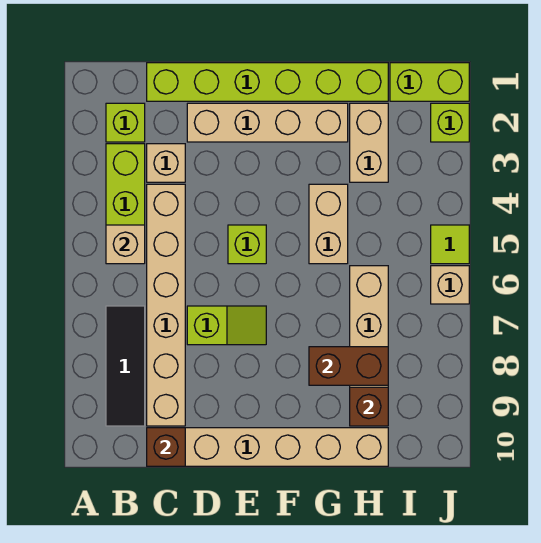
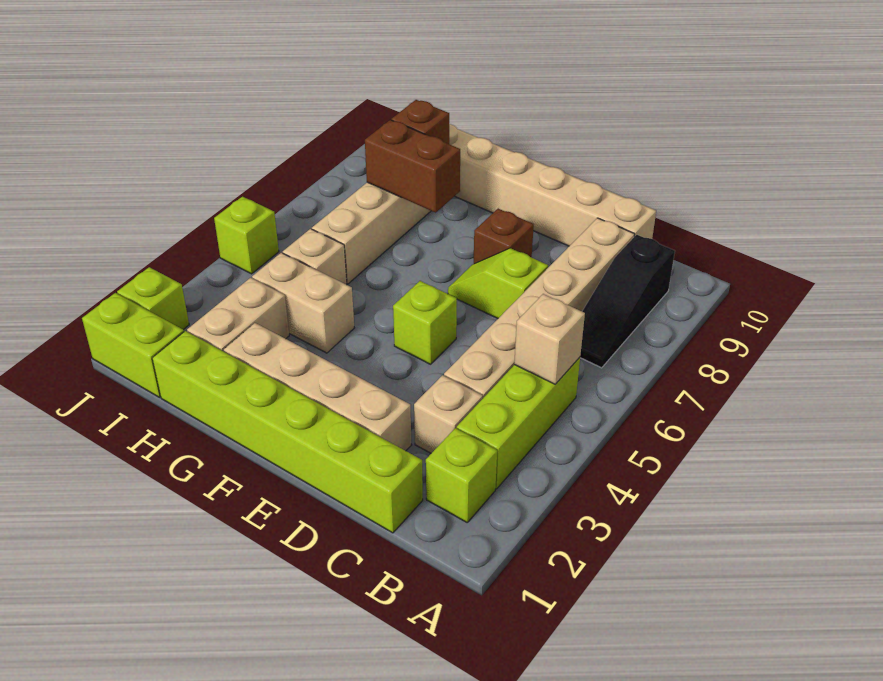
black 1x3 tile [106,306,145,426] -> black 1x3 slope [580,235,675,368]
brown 1x1 brick [147,428,185,466] -> brown 1x1 brick moved to [474,209,534,264]
tan 1x2 brick [309,184,348,264] -> tan 1x2 brick turned to [252,253,354,353]
lime 1x1 tile [431,225,469,264] -> lime 1x1 brick [214,197,279,274]
tan 1x1 brick [431,266,469,304] -> tan 1x1 brick moved to [283,229,347,285]

